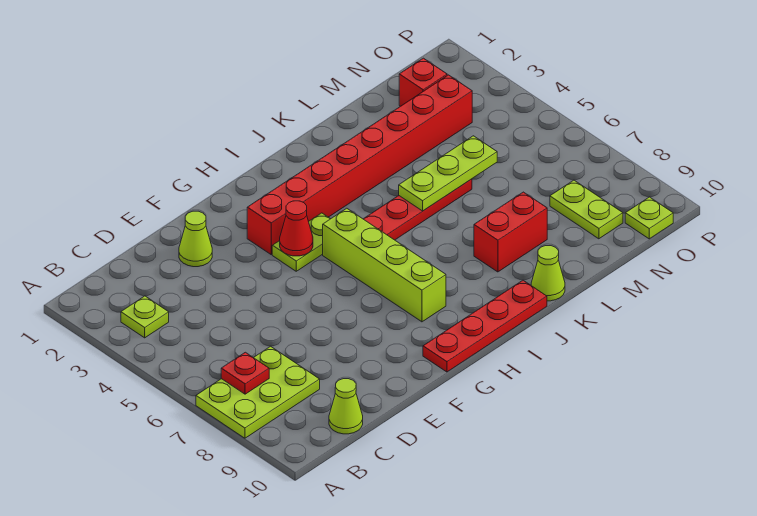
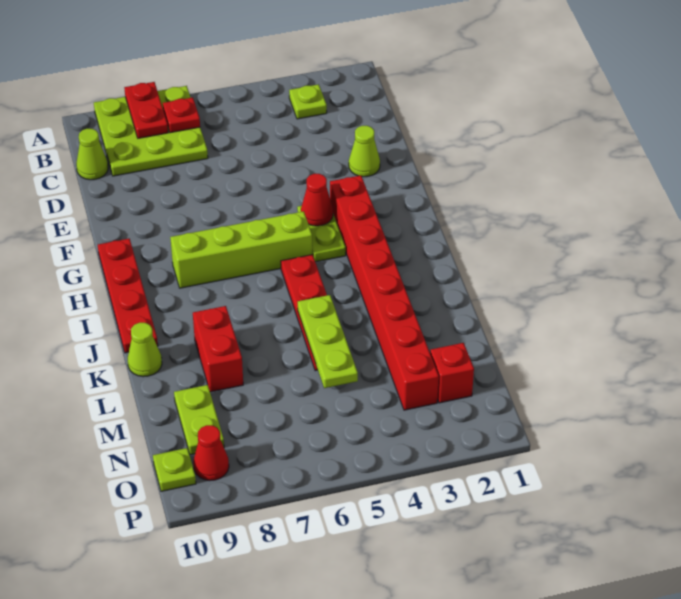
lime 2x3 plate [196,346,320,438] -> lime 3x3 plate [94,86,208,176]
none -> red 1x2 plate [124,82,168,138]
lime 1x2 plate [550,180,623,239] -> lime 1x2 plate turned to [174,385,224,455]
none -> red 1x1 cone [193,425,229,481]

